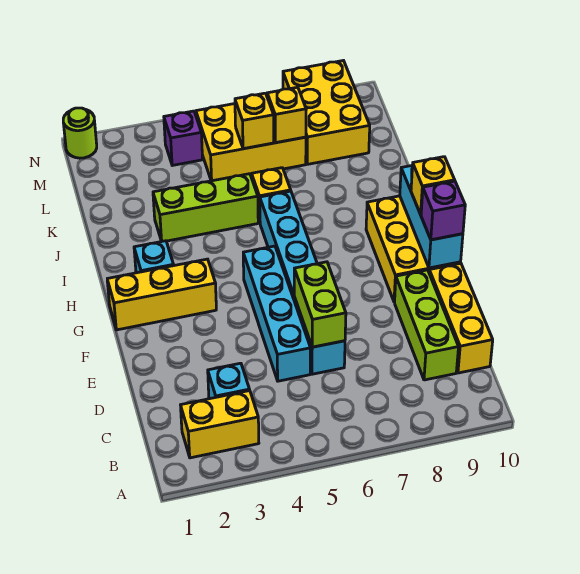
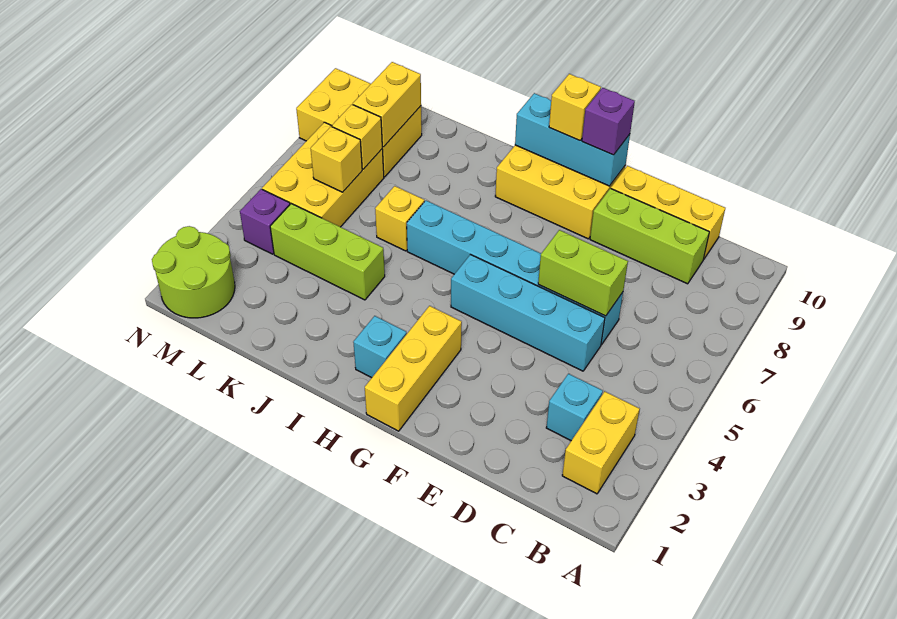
lime 1x3 brick [153,174,258,241] -> lime 1x3 brick turned to [270,204,385,300]
none -> yellow 1x2 brick [353,62,421,147]
lime 1x1 round brick [63,108,97,158] -> lime 2x2 round brick [152,226,235,318]

